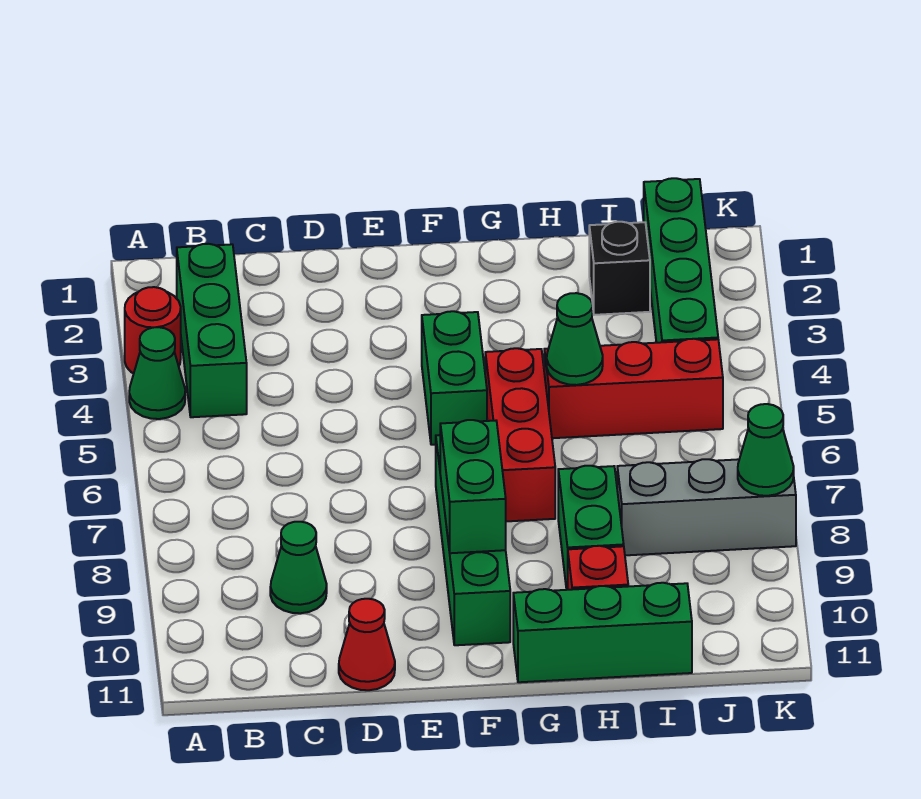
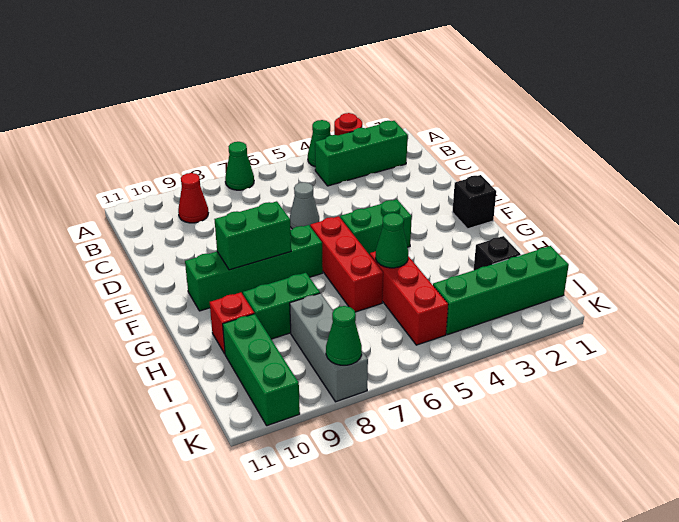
green 1x1 cone [270,522,327,613] -> green 1x1 cone moved to [225,142,254,190]
none -> grey 1x1 cone [290,182,319,229]
red 1x1 cone [339,599,395,690] -> red 1x1 cone moved to [178,173,208,223]
none -> black 1x1 brick [452,175,496,229]
red 1x3 brick [485,348,555,521] -> red 1x3 brick turned to [310,216,383,312]
green 1x3 brick [513,583,692,682] -> green 1x3 brick moved to [223,314,300,426]

